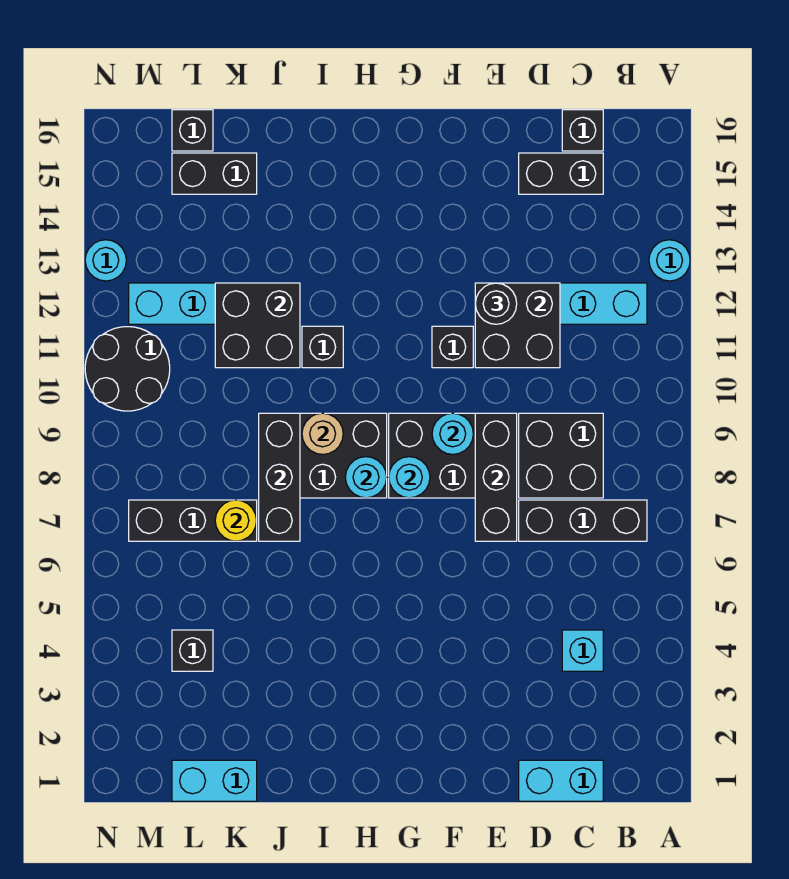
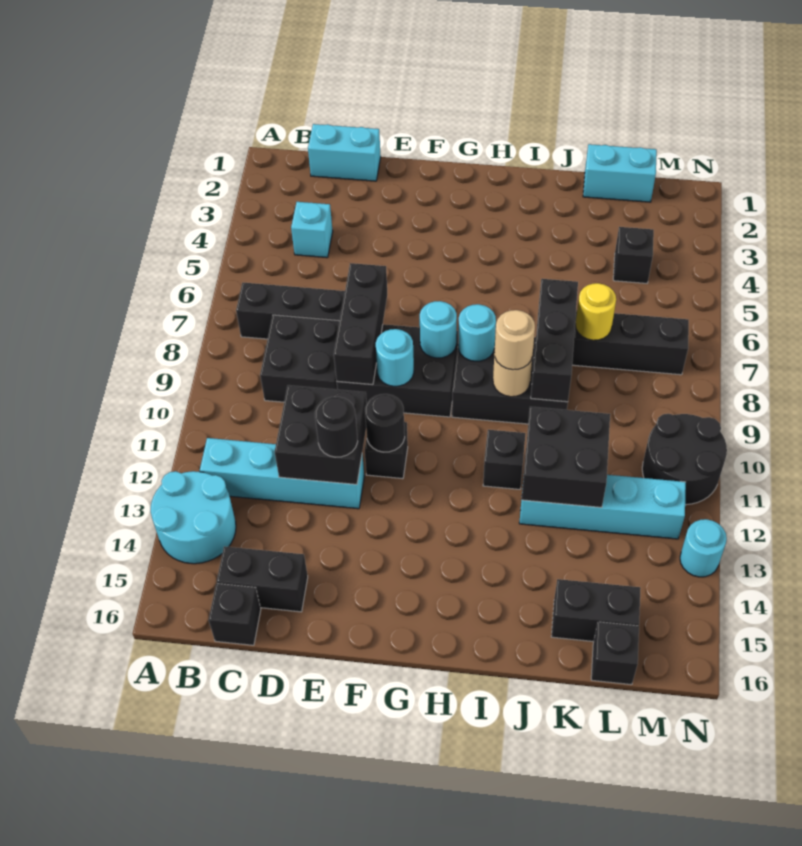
cyan 1x1 round brick [649,240,690,281] -> cyan 2x2 round brick [151,471,236,564]
none -> black 1x1 round brick [365,394,405,452]
none -> tan 1x1 round brick [494,310,535,370]

